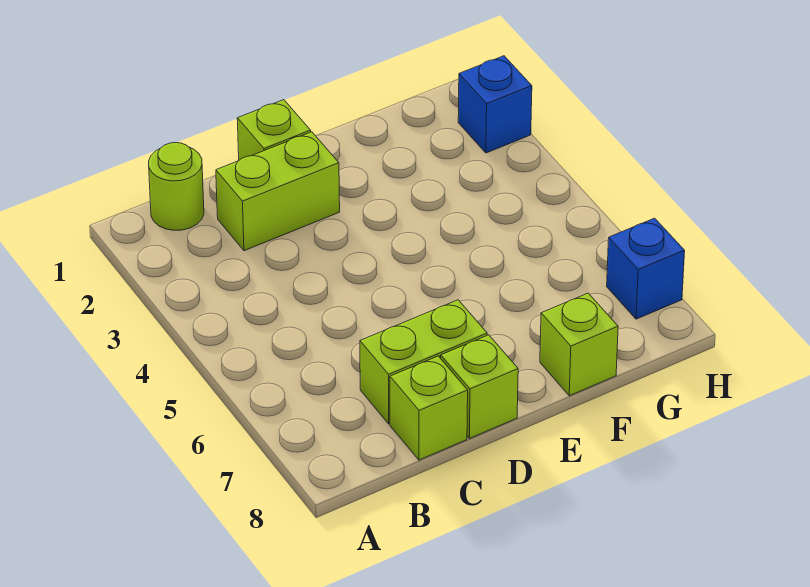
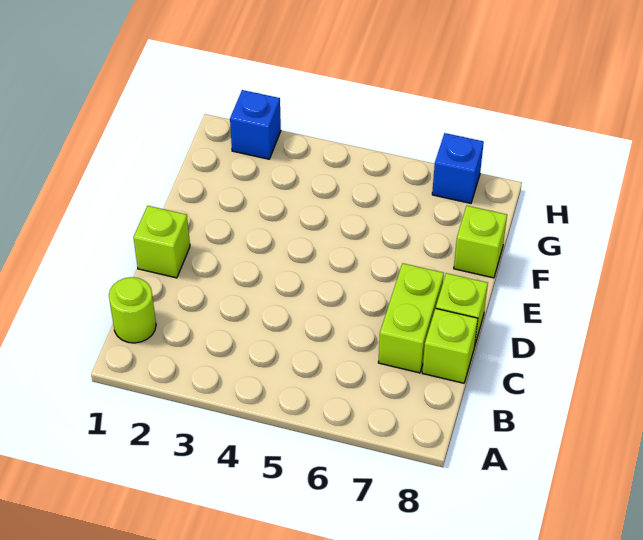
lime 1x2 brick [216,132,340,251] -> none

